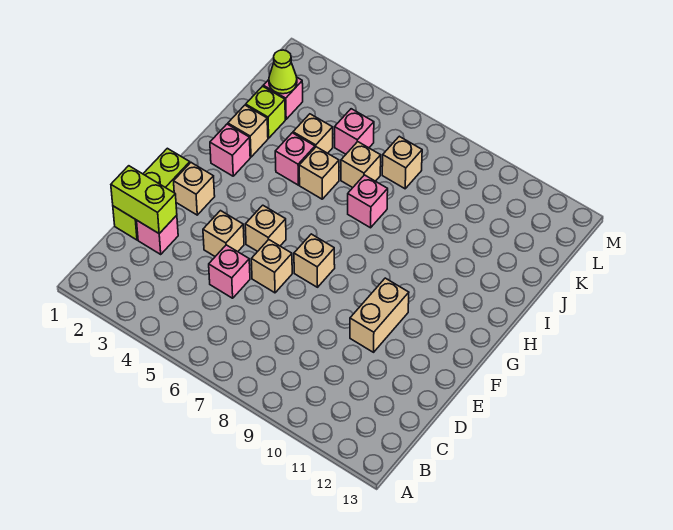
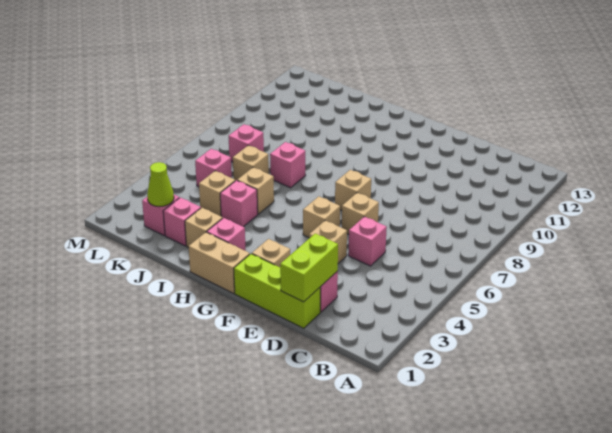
tan 1x2 brick [350,278,409,352] -> tan 1x2 brick moved to [189,232,250,293]
lime 1x1 brick [246,86,285,138] -> pink 1x1 brick [163,198,201,246]
tan 1x1 brick [382,136,422,189] -> pink 1x1 brick [229,124,264,162]

